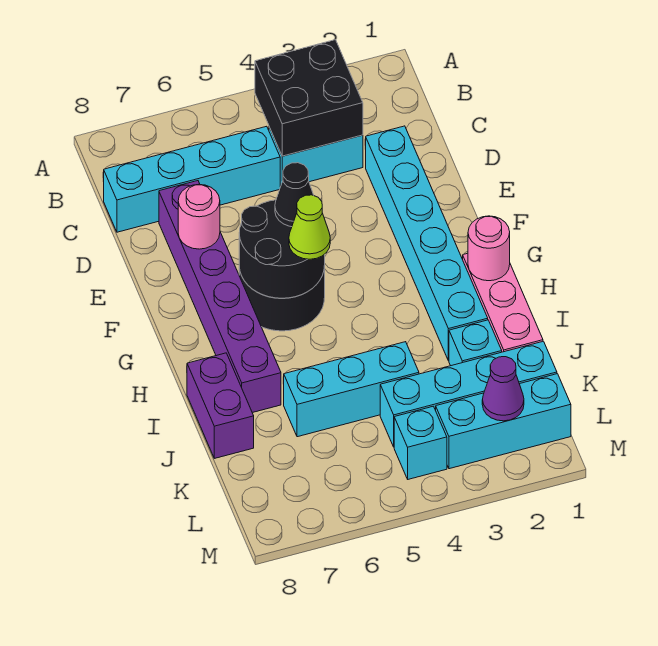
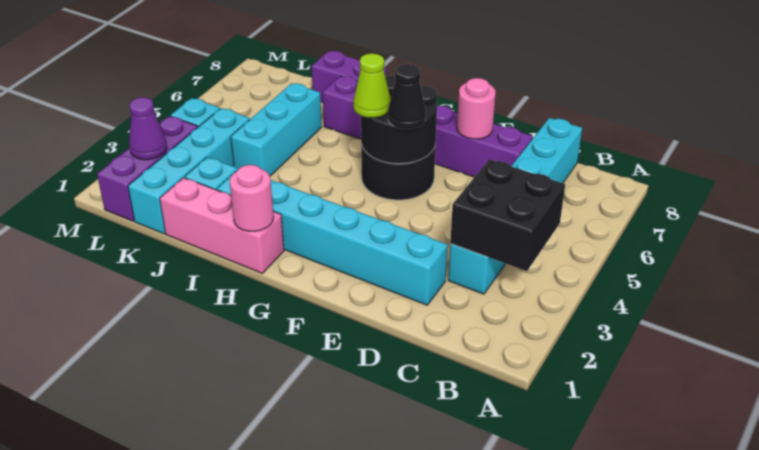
cyan 1x3 brick [436,374,571,469] -> purple 1x3 brick [97,116,198,221]

